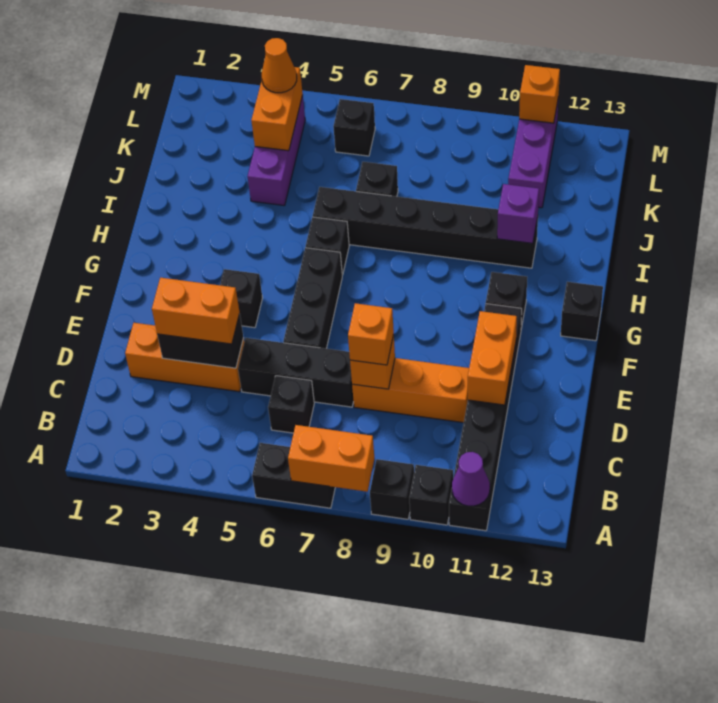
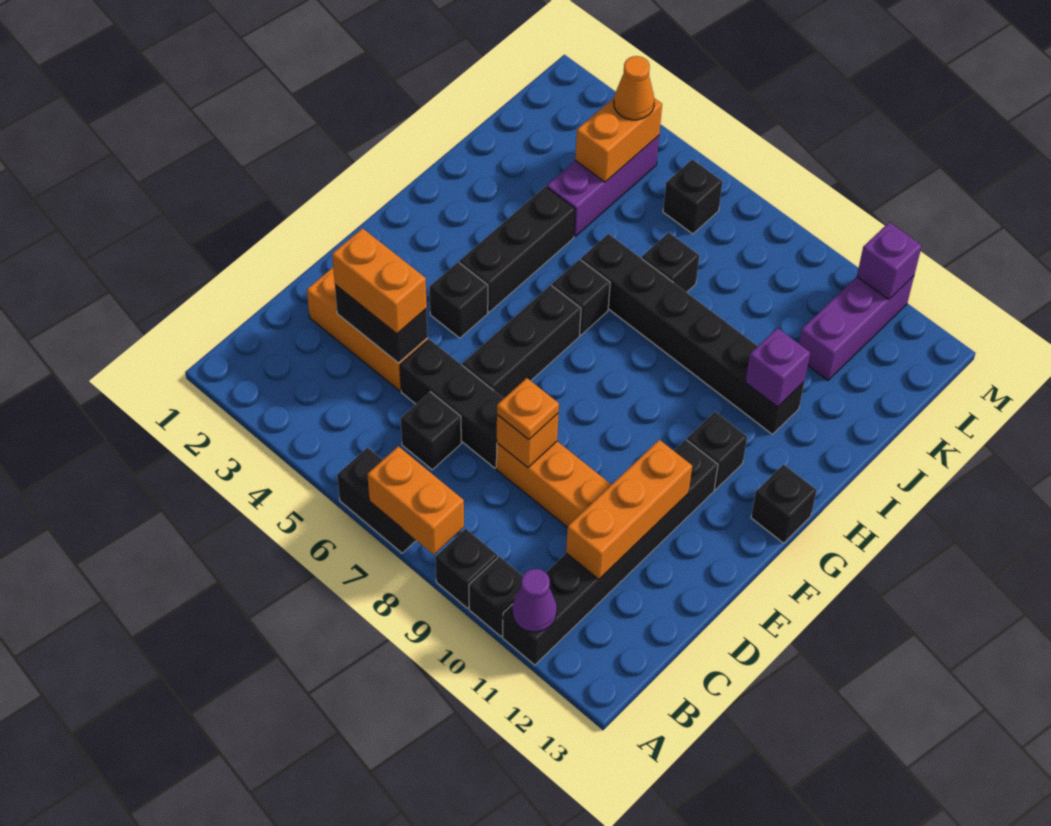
orange 1x1 brick [348,303,394,365] -> orange 1x1 plate [497,378,559,440]
orange 1x2 brick [468,311,517,405] -> orange 1x3 brick [566,440,692,579]
none -> black 1x3 brick [459,187,575,312]
orange 1x1 brick [519,65,560,123] -> purple 1x1 brick [857,222,922,299]

